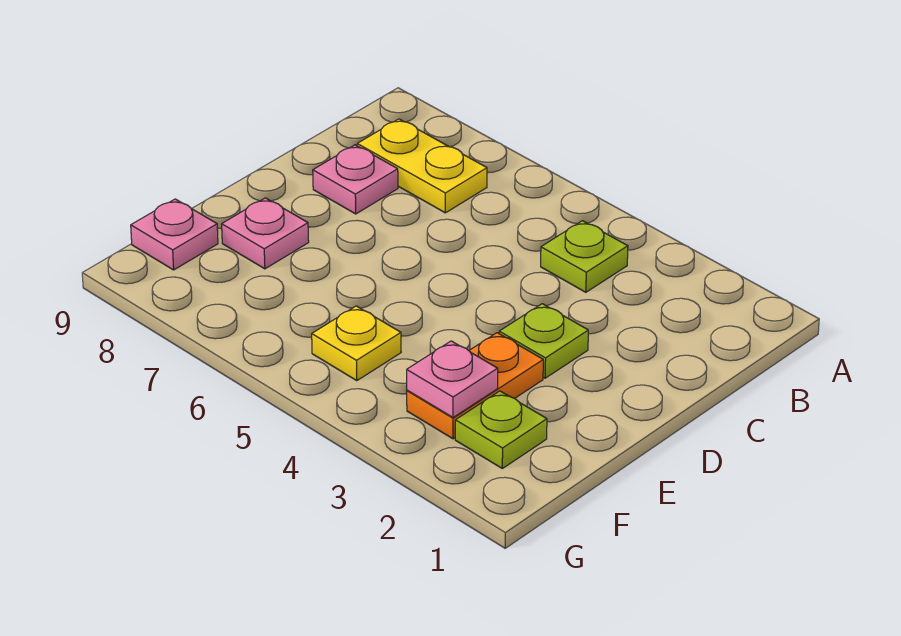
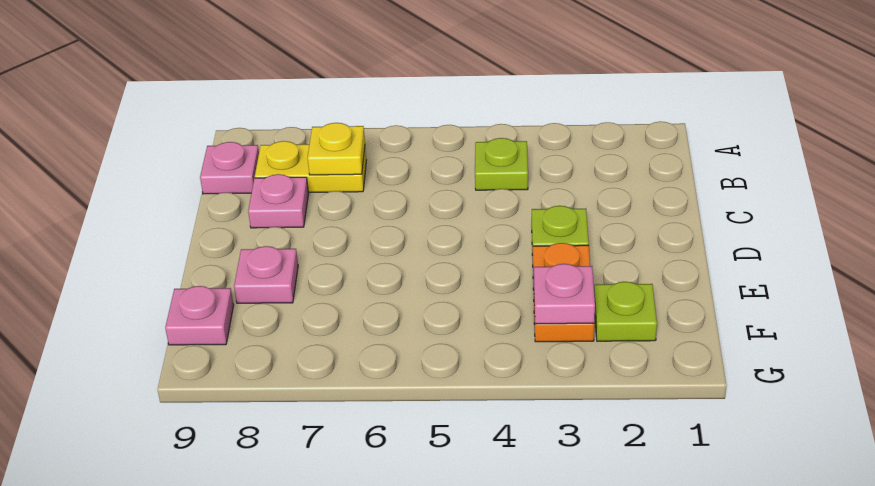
none -> pink 1x1 plate [200,142,259,194]
yellow 1x1 plate [312,306,401,381] -> yellow 1x1 plate moved to [308,123,365,175]

